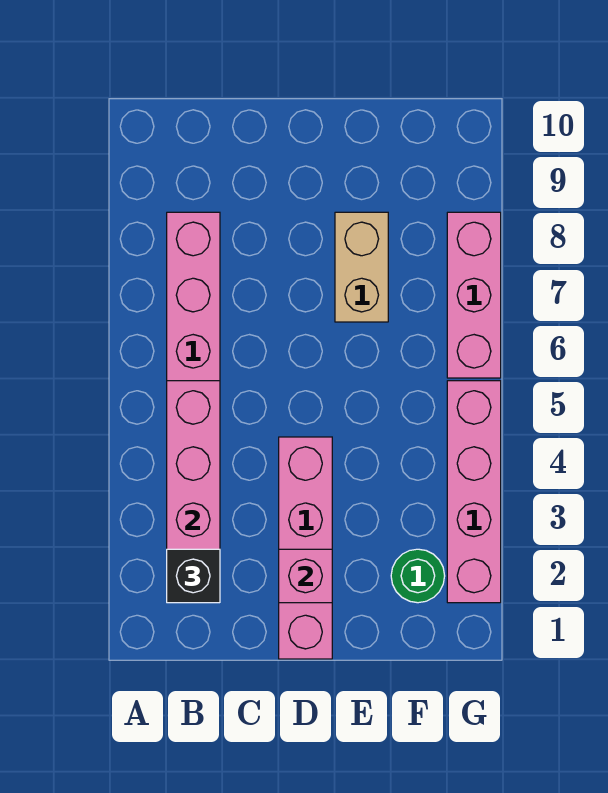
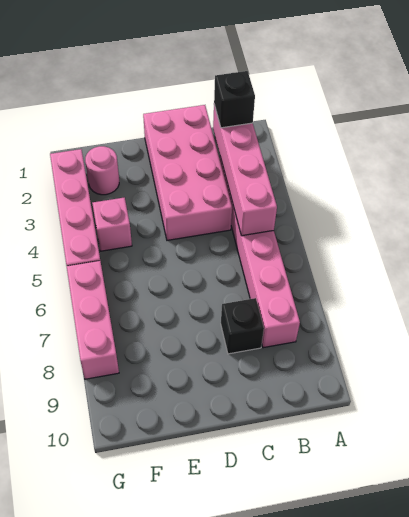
none -> black 1x1 brick [221,298,264,354]
pink 1x4 brick [279,437,332,659] -> pink 2x4 brick [143,105,232,240]
pink 1x1 brick [279,549,332,603] -> pink 1x1 brick moved to [92,198,132,251]
tan 1x2 brick [335,212,388,322] -> none
green 1x1 round brick [391,549,445,603] -> pink 1x1 round brick [85,146,119,195]

